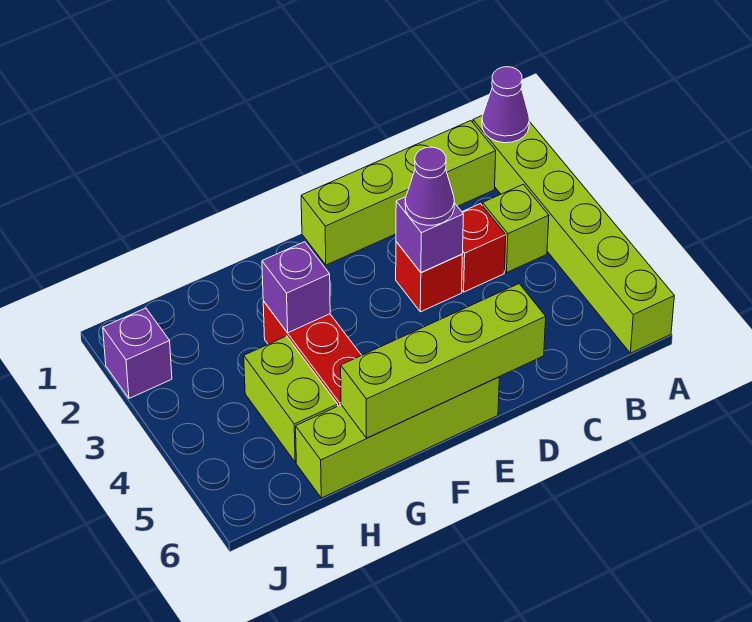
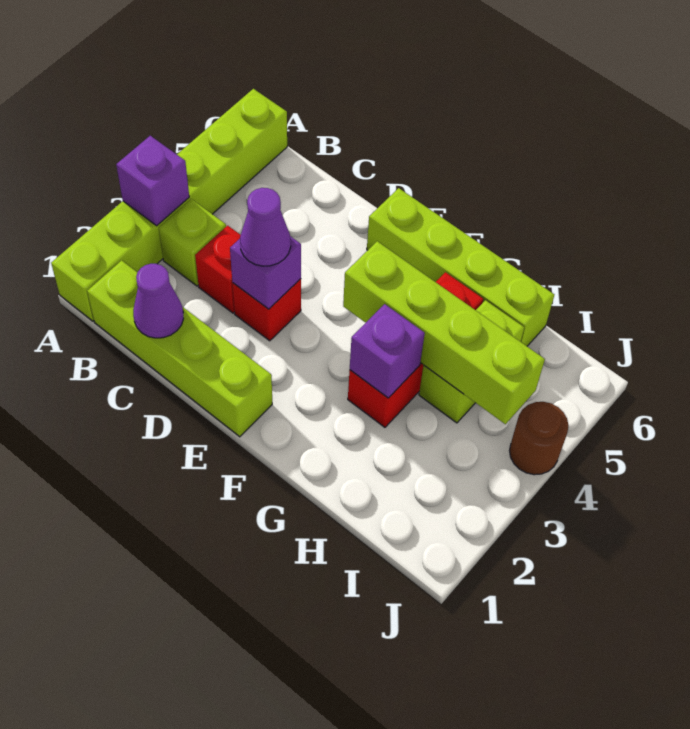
purple 1x1 cone [482,67,529,143] -> purple 1x1 cone moved to [133,264,184,338]
lime 1x4 brick [341,284,546,438] -> lime 1x4 brick moved to [343,241,545,424]
purple 1x1 brick [103,308,172,398] -> purple 1x1 brick moved to [116,136,189,226]
none -> brown 1x1 round brick [510,402,569,475]

